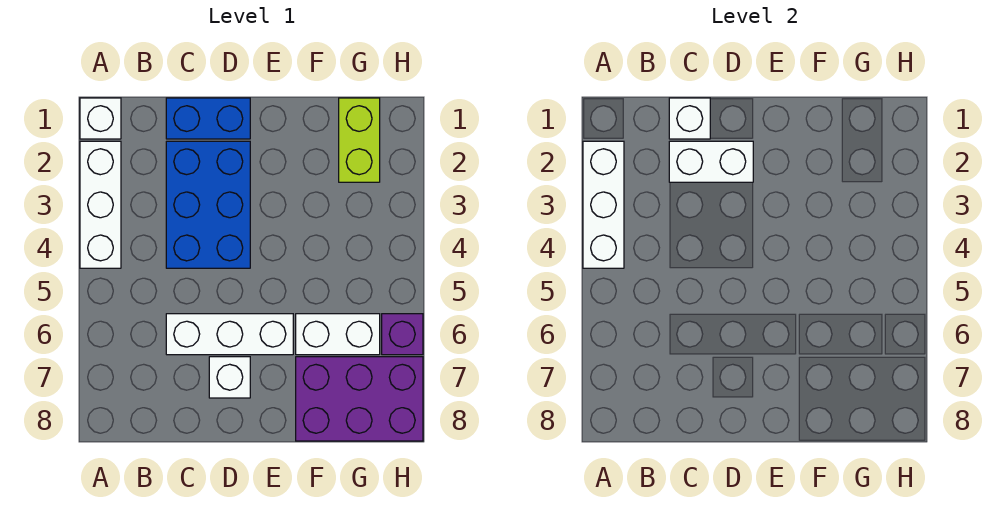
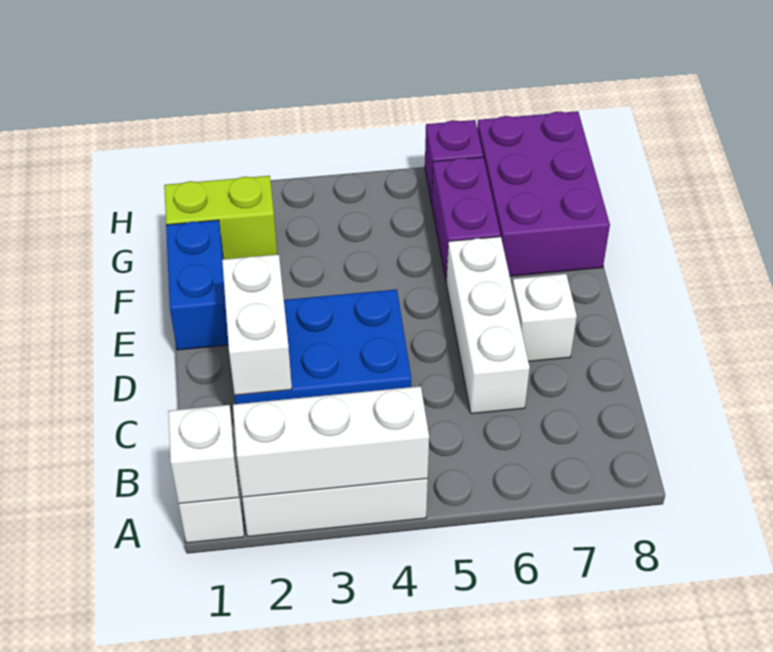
blue 1x2 brick [166,98,250,139] -> blue 1x2 brick moved to [166,220,228,350]
white 1x1 brick [669,98,710,139] -> white 1x1 brick moved to [168,405,239,504]
white 1x2 brick [296,314,380,355] -> purple 1x2 brick [432,157,500,282]

